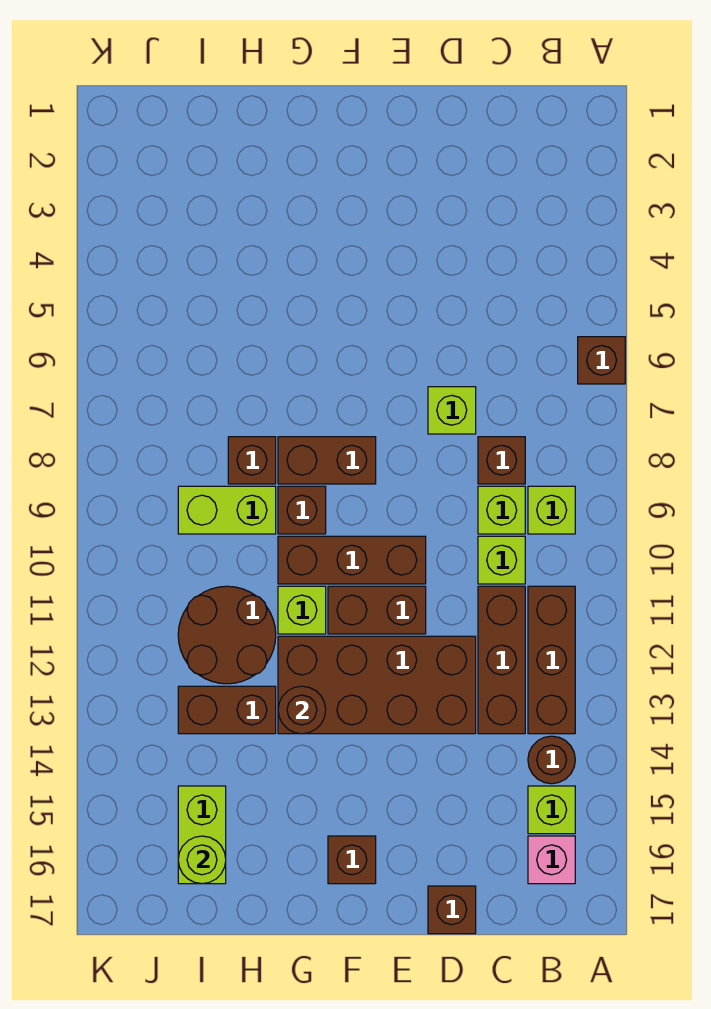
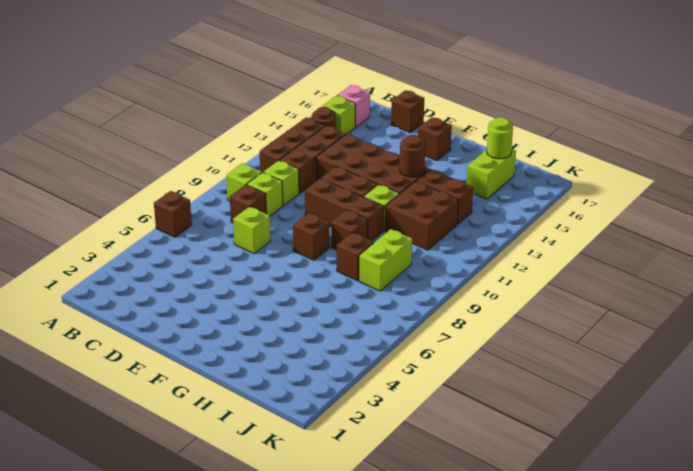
brown 1x2 brick [278,437,376,484] -> brown 1x1 brick [293,213,330,260]
lime 1x2 brick [178,486,276,534] -> lime 1x2 brick turned to [359,229,412,291]
brown 2x2 round brick [178,586,276,684] -> brown 2x2 brick [385,181,458,250]

